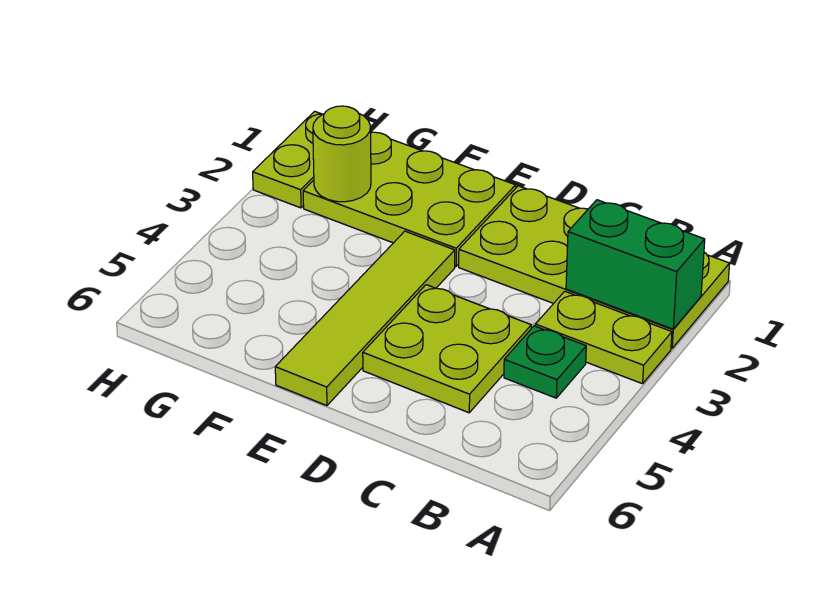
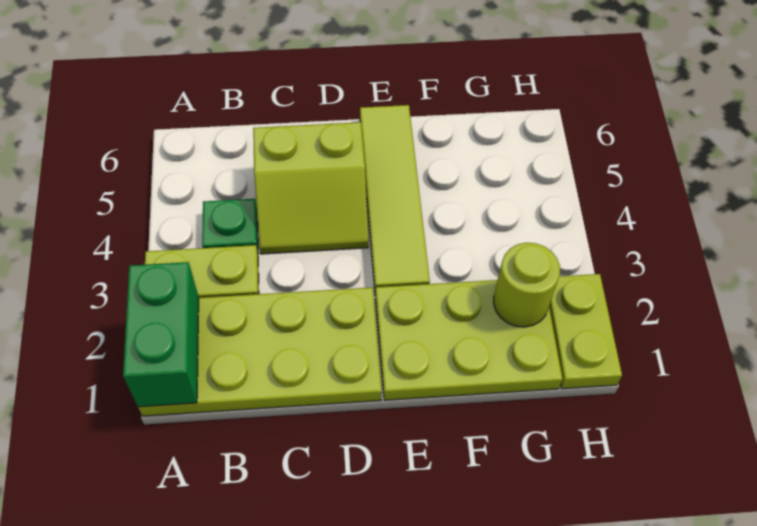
green 1x2 brick [566,200,705,329] -> green 1x2 brick turned to [123,262,199,407]
lime 2x2 plate [363,285,531,413] -> lime 2x2 slope [253,122,368,254]

